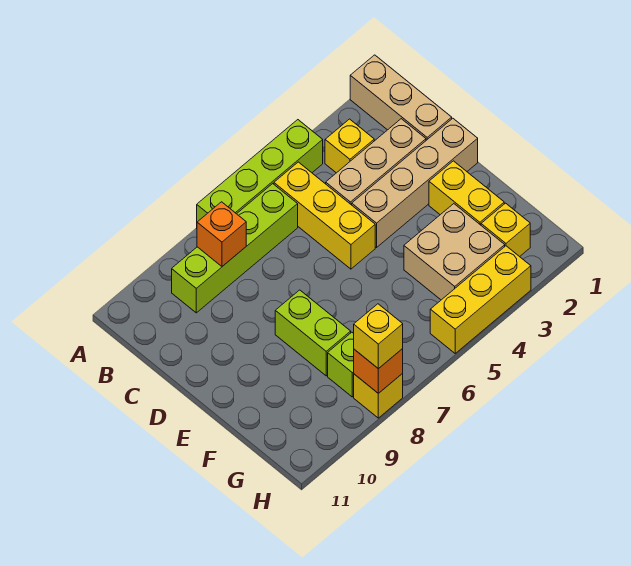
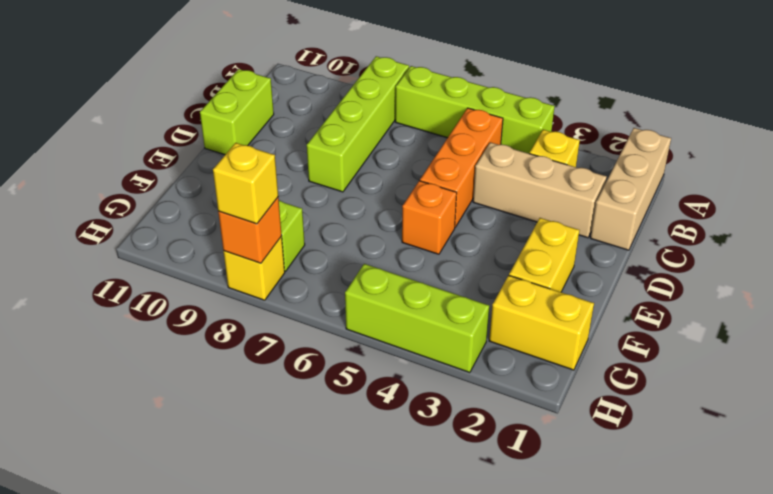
yellow 1x3 brick [274,162,375,269] -> orange 1x3 brick [420,108,503,227]
lime 1x4 brick [172,184,298,313] -> lime 1x4 brick turned to [307,56,409,192]
orange 1x1 brick [197,202,246,266] -> orange 1x1 brick moved to [402,181,457,254]
tan 1x4 brick [352,118,478,248] -> none
lime 1x2 brick [275,290,351,376] -> lime 1x2 brick moved to [200,69,274,155]
tan 2x2 brick [404,204,505,300] -> none
yellow 1x1 brick [481,203,530,257] -> yellow 1x2 brick [489,275,594,370]
yellow 1x3 brick [430,246,531,353] -> lime 1x3 brick [345,264,489,373]

